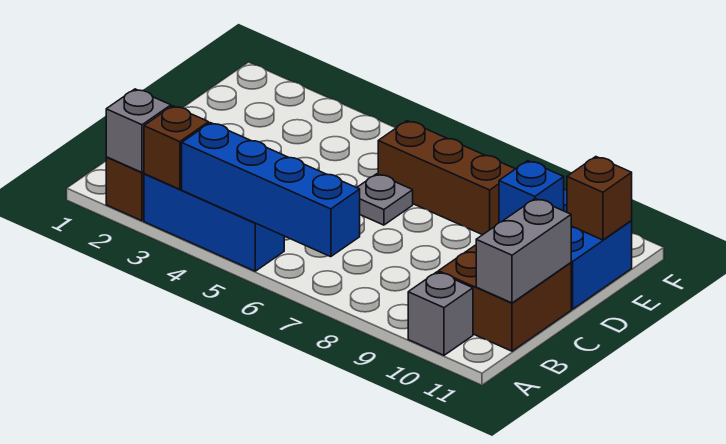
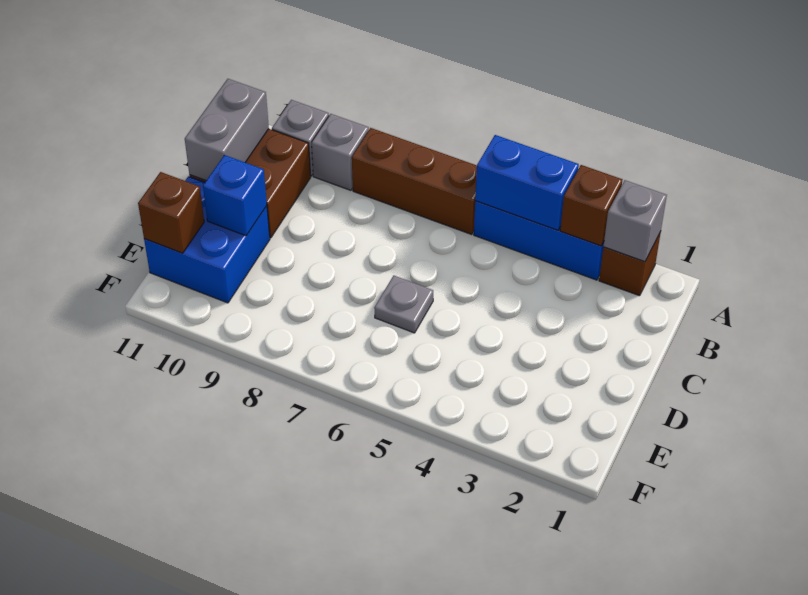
blue 1x4 brick [182,123,360,257] -> blue 1x2 brick [475,135,579,230]
none -> grey 1x1 brick [312,114,369,190]
brown 1x3 brick [378,121,515,235] -> brown 1x3 brick moved to [352,128,477,234]

